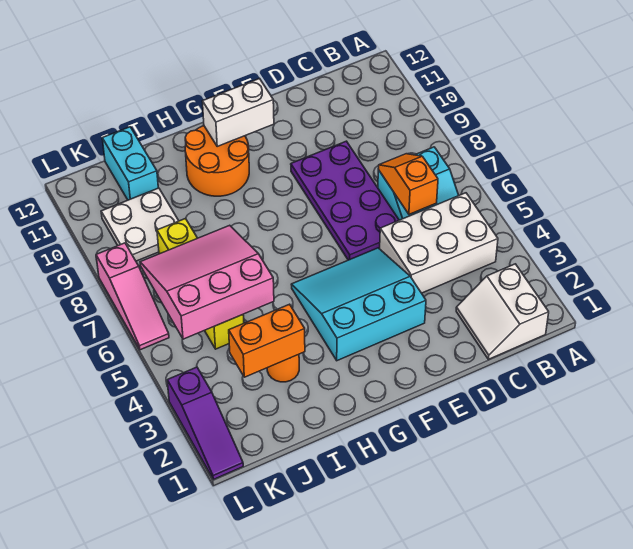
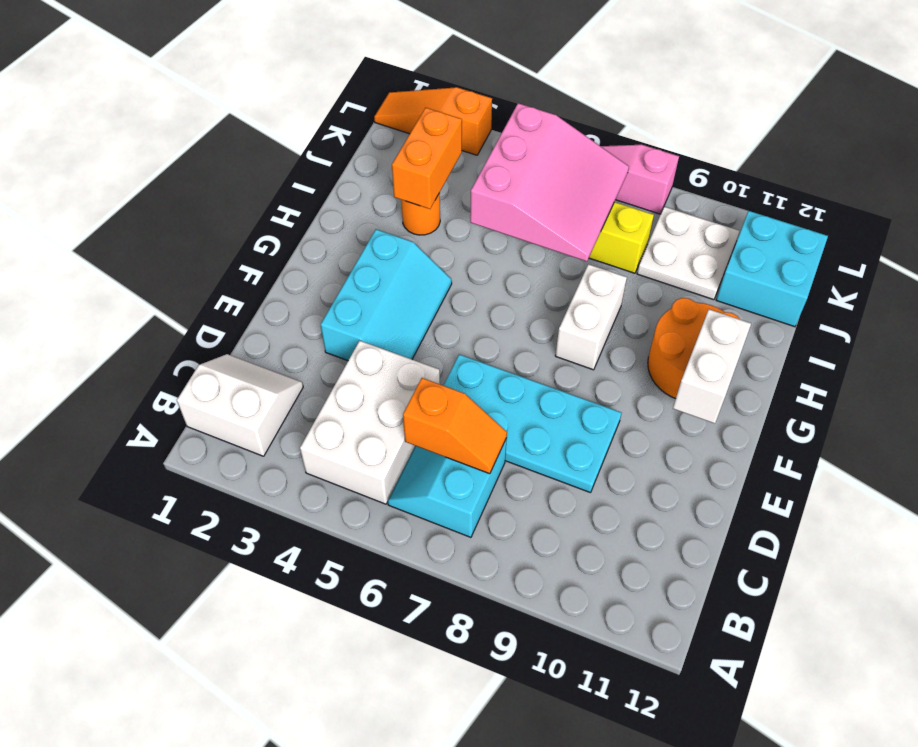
purple 2x4 plate [291,141,399,260] -> cyan 2x4 plate [443,354,621,493]
cyan 3x3 slope [291,248,426,361] -> cyan 2x3 slope [321,229,452,361]
none -> white 1x2 brick [555,264,627,370]
cyan 1x2 brick [102,127,158,200] -> cyan 2x2 brick [716,211,828,327]
purple 1x3 slope [167,367,243,479] -> orange 1x3 slope [374,87,492,155]

